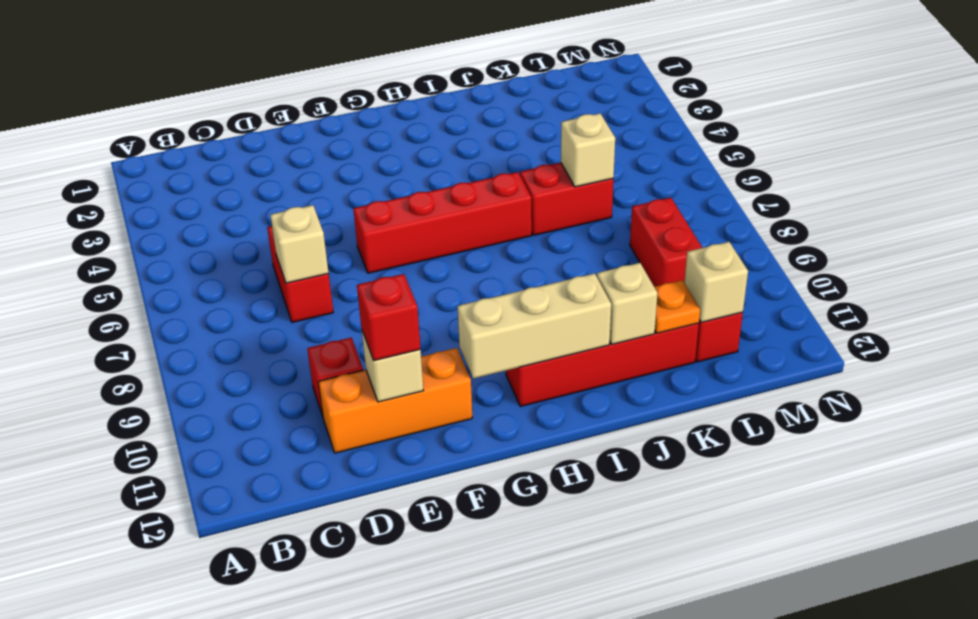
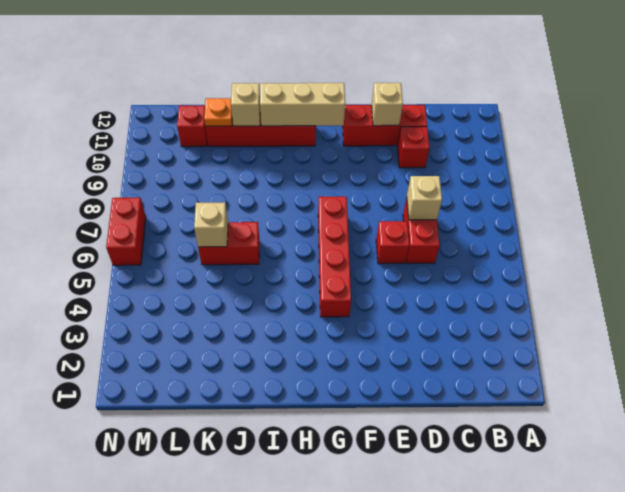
orange 1x3 brick [318,348,472,453] -> red 1x3 brick [343,105,427,146]
red 1x1 brick [357,274,420,360] -> red 1x1 brick moved to [376,221,409,264]
red 1x4 brick [353,172,532,273] -> red 1x4 brick turned to [318,197,351,317]
red 1x2 brick [630,198,702,287] -> red 1x2 brick moved to [106,198,146,265]
tan 1x1 brick [684,242,748,322] -> none

